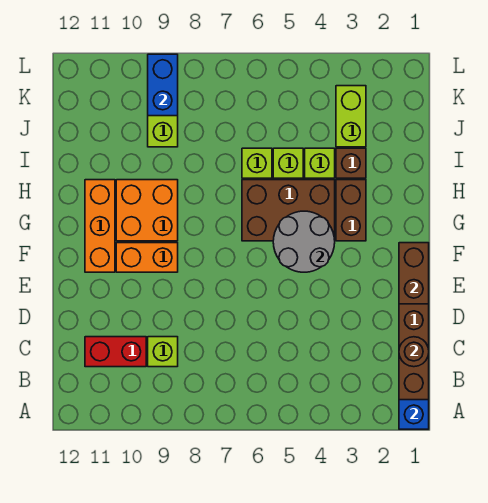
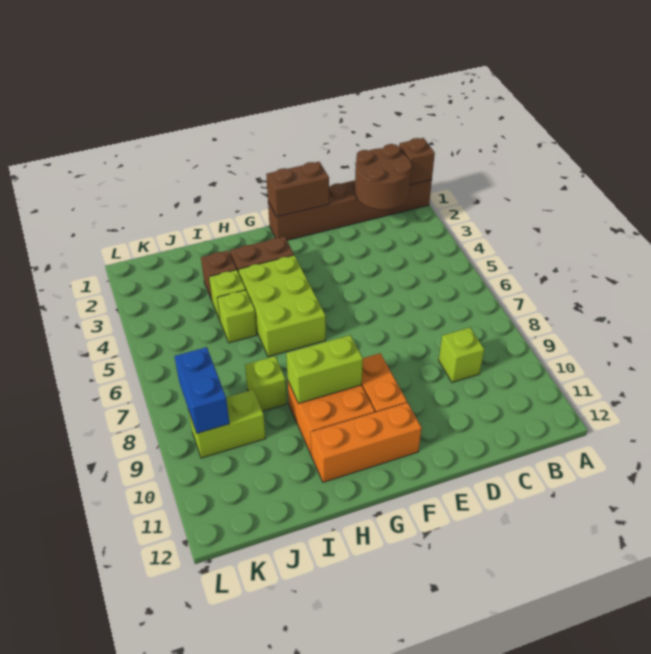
blue 1x1 brick [399,400,429,429] -> brown 1x1 brick [399,138,435,185]
brown 1x1 round brick [399,337,429,367] -> brown 2x2 round brick [355,144,412,210]
red 1x2 brick [85,337,146,367] -> none
grey 2x2 round brick [273,211,335,272] -> none
brown 2x3 brick [242,180,335,241] -> lime 2x3 brick [238,255,326,357]
lime 1x1 brick [242,148,272,178] -> lime 1x1 brick moved to [245,356,287,411]
lime 1x2 brick [336,86,366,147] -> lime 1x2 brick moved to [286,335,363,404]
blue 1x2 brick [148,54,178,116] -> blue 1x2 brick turned to [174,347,230,433]

